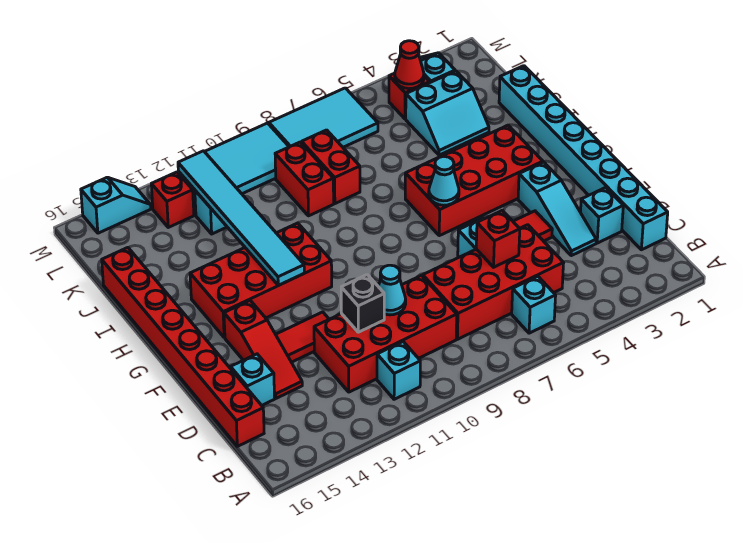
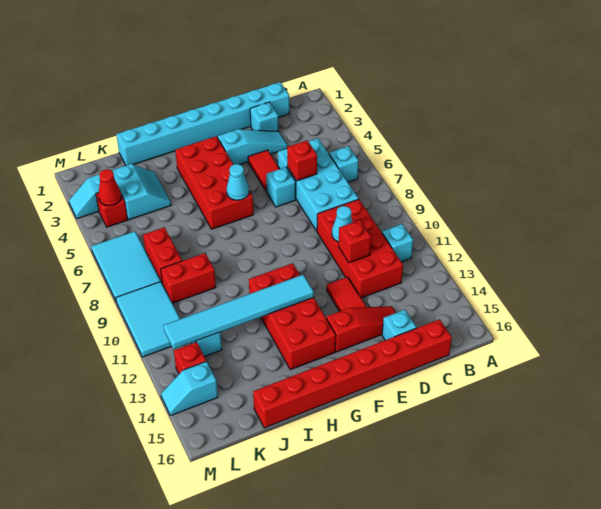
red 2x4 brick [423,225,564,339] -> cyan 2x4 brick [278,138,359,231]
black 1x1 brick [341,275,384,332] -> red 1x1 brick [338,220,371,263]
red 1x2 brick [302,130,360,204] -> red 1x2 brick turned to [143,227,182,282]
cyan 1x2 slope [81,177,151,233] -> cyan 1x2 slope turned to [161,361,218,416]

